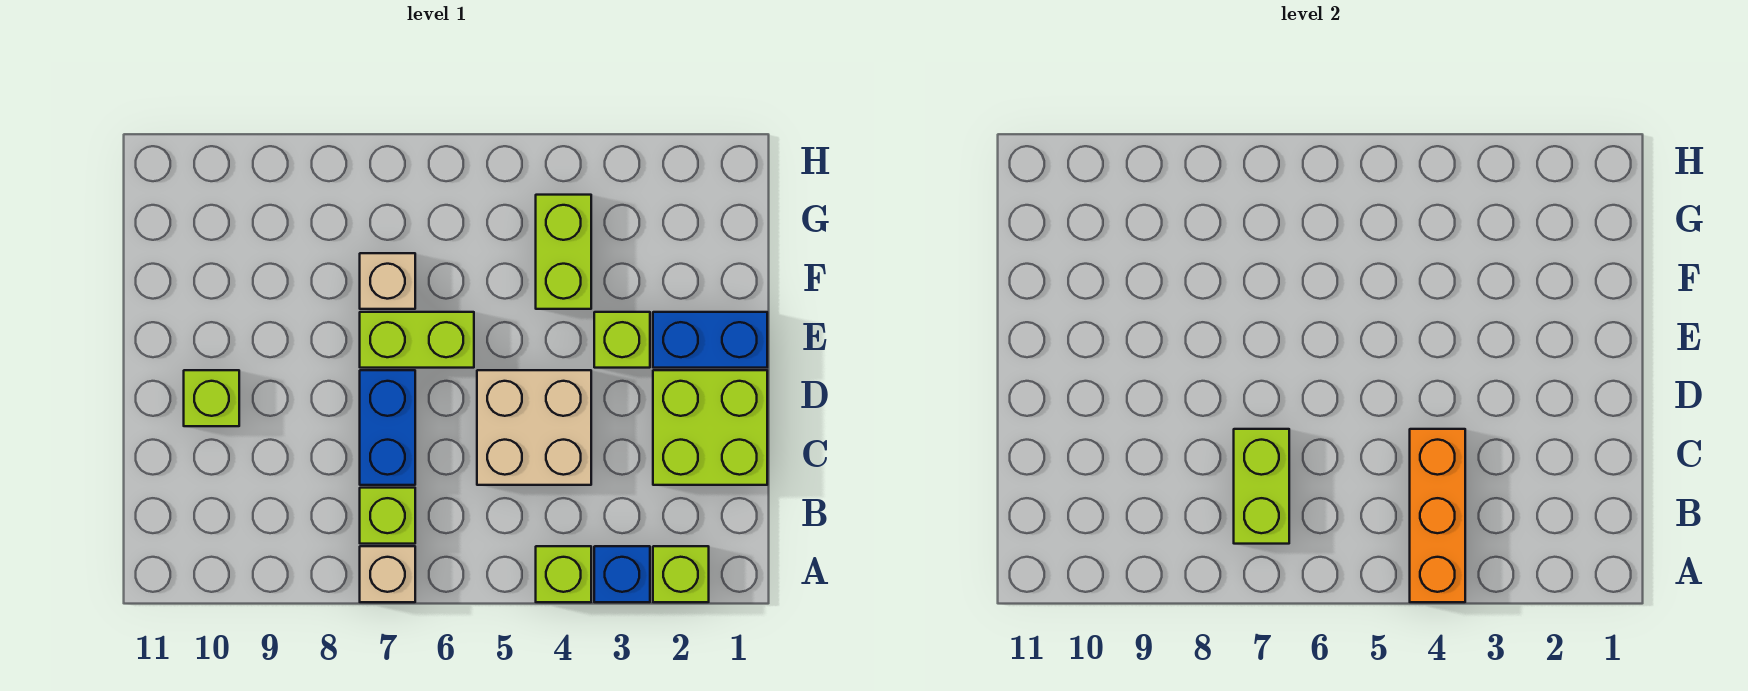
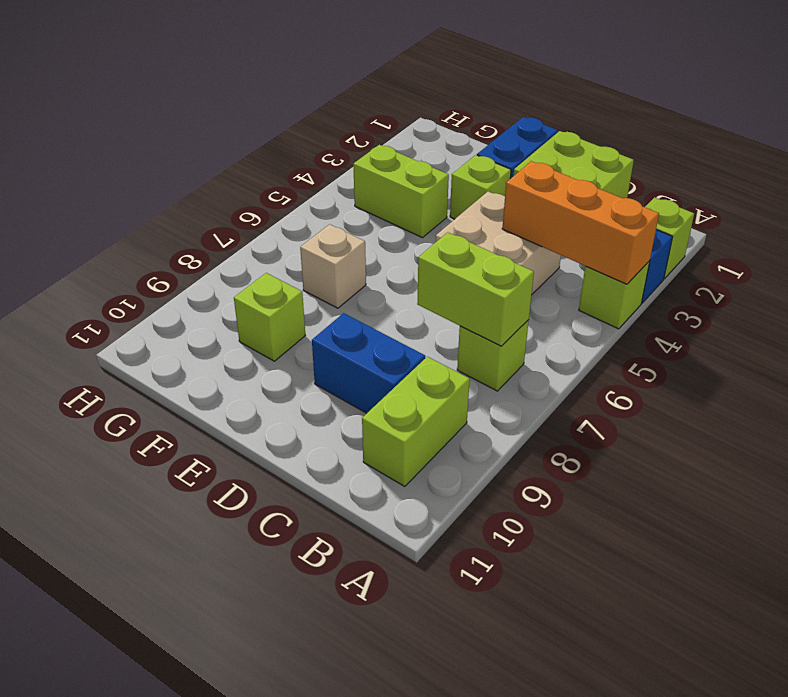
tan 1x1 brick [360,546,415,602] -> none
blue 1x2 brick [360,370,415,485] -> blue 1x2 brick moved to [312,313,425,413]
lime 1x1 brick [184,370,239,426] -> lime 1x1 brick moved to [234,273,305,361]
lime 1x2 brick [360,312,474,368] -> lime 1x2 brick moved to [362,357,470,486]

